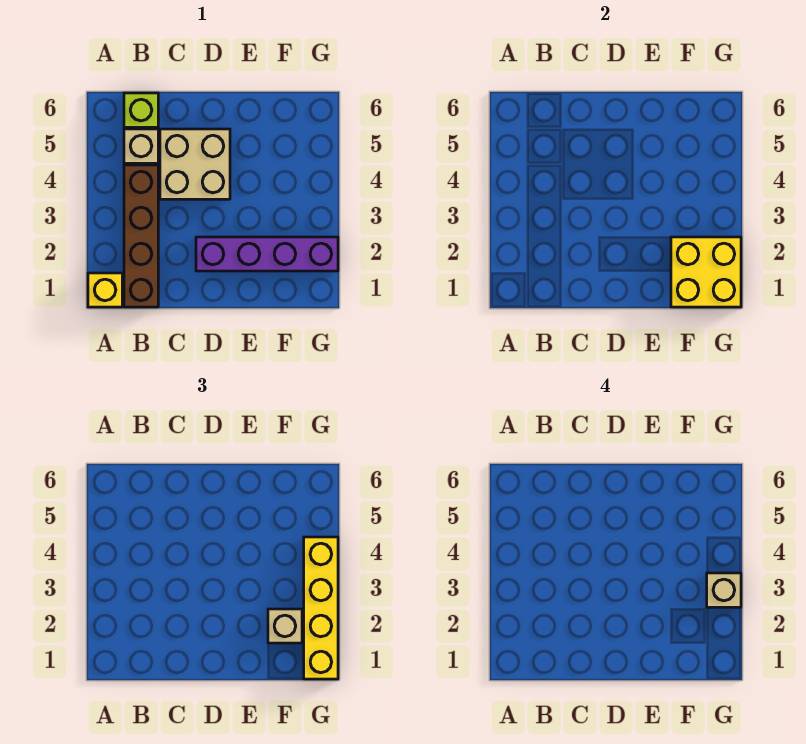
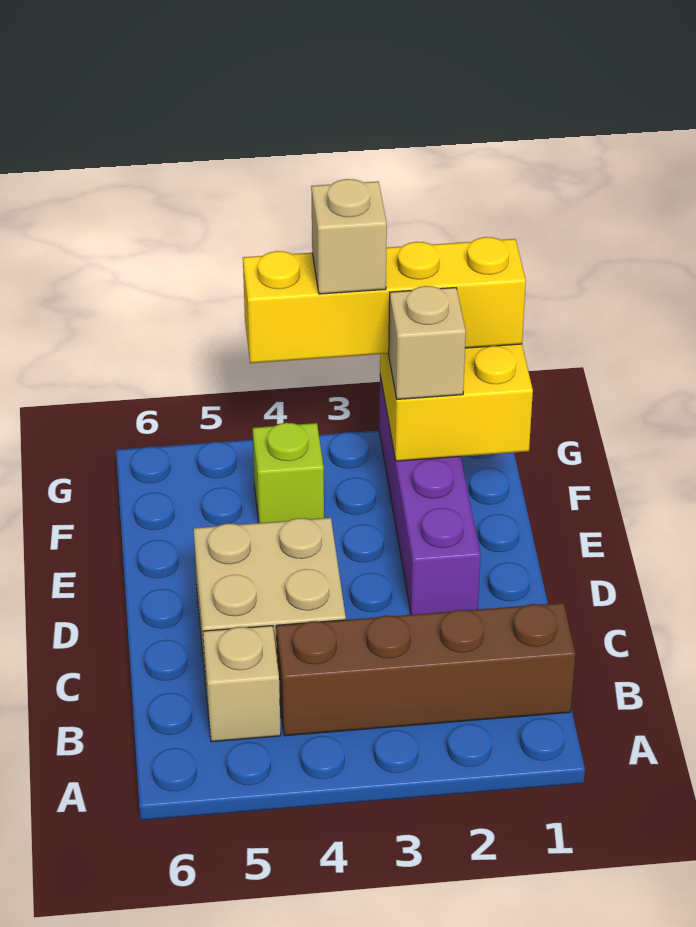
yellow 1x1 brick [88,273,122,307] -> none
lime 1x1 brick [124,93,158,127] -> lime 1x1 brick moved to [253,423,324,523]

